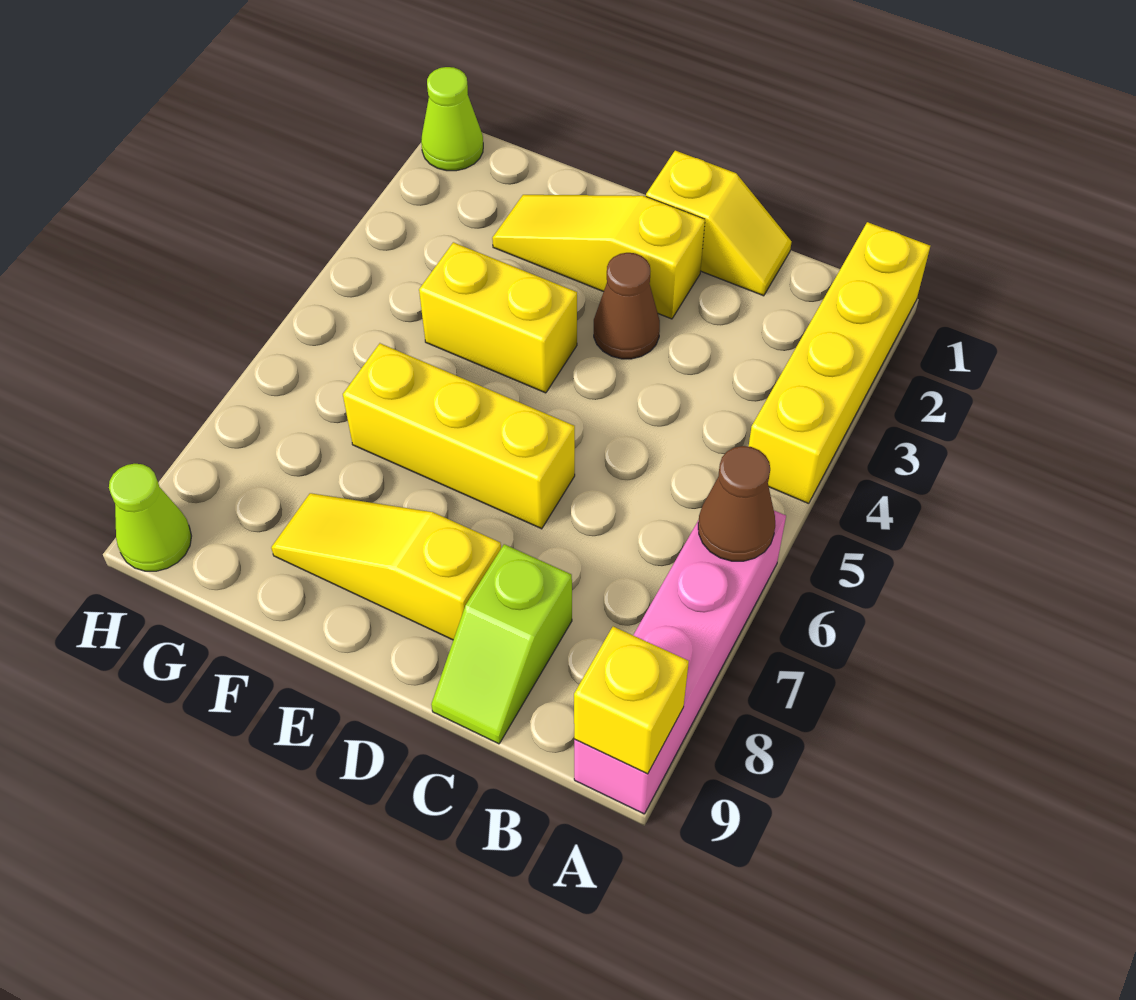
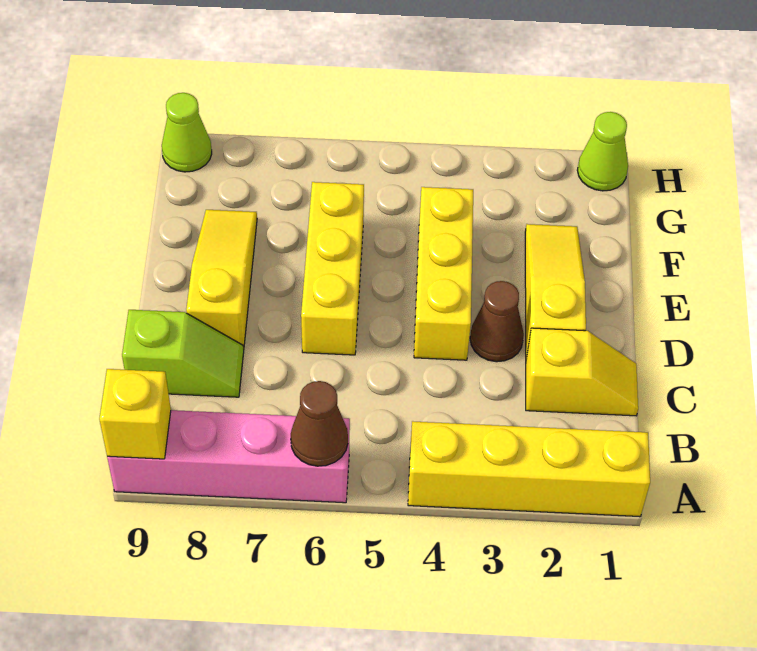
yellow 1x2 slope [646,151,792,296] -> yellow 1x2 slope turned to [526,328,638,416]
lime 1x2 slope [431,544,572,744] -> lime 1x2 slope turned to [122,310,244,397]
yellow 1x2 brick [419,242,577,393] -> yellow 1x3 brick [414,187,473,360]

